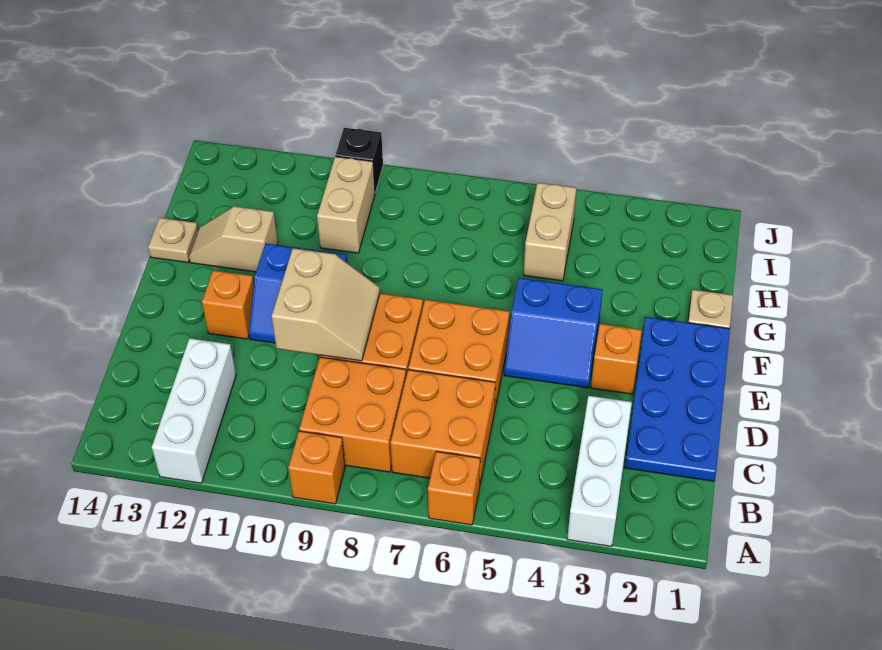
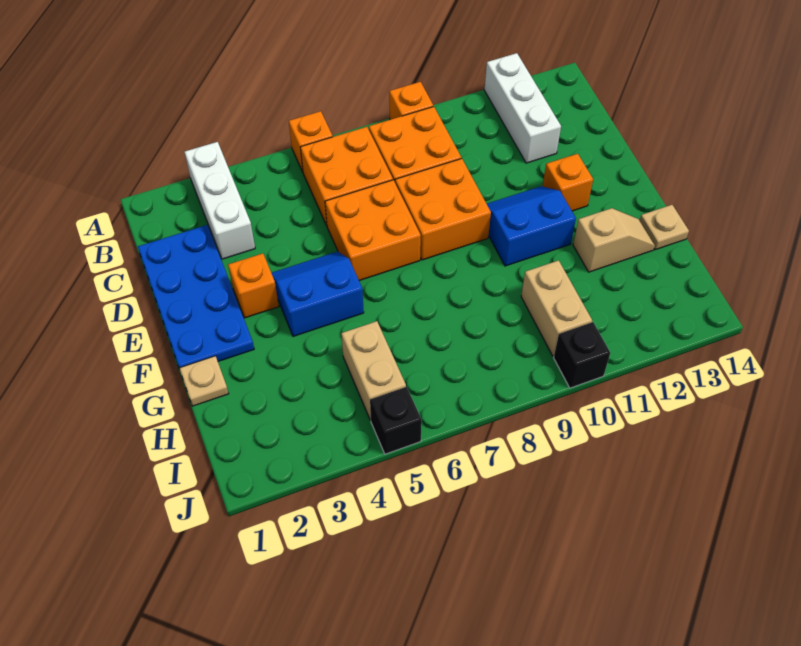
tan 2x2 slope [272,248,380,361] -> none
none -> black 1x1 brick [370,387,422,454]

